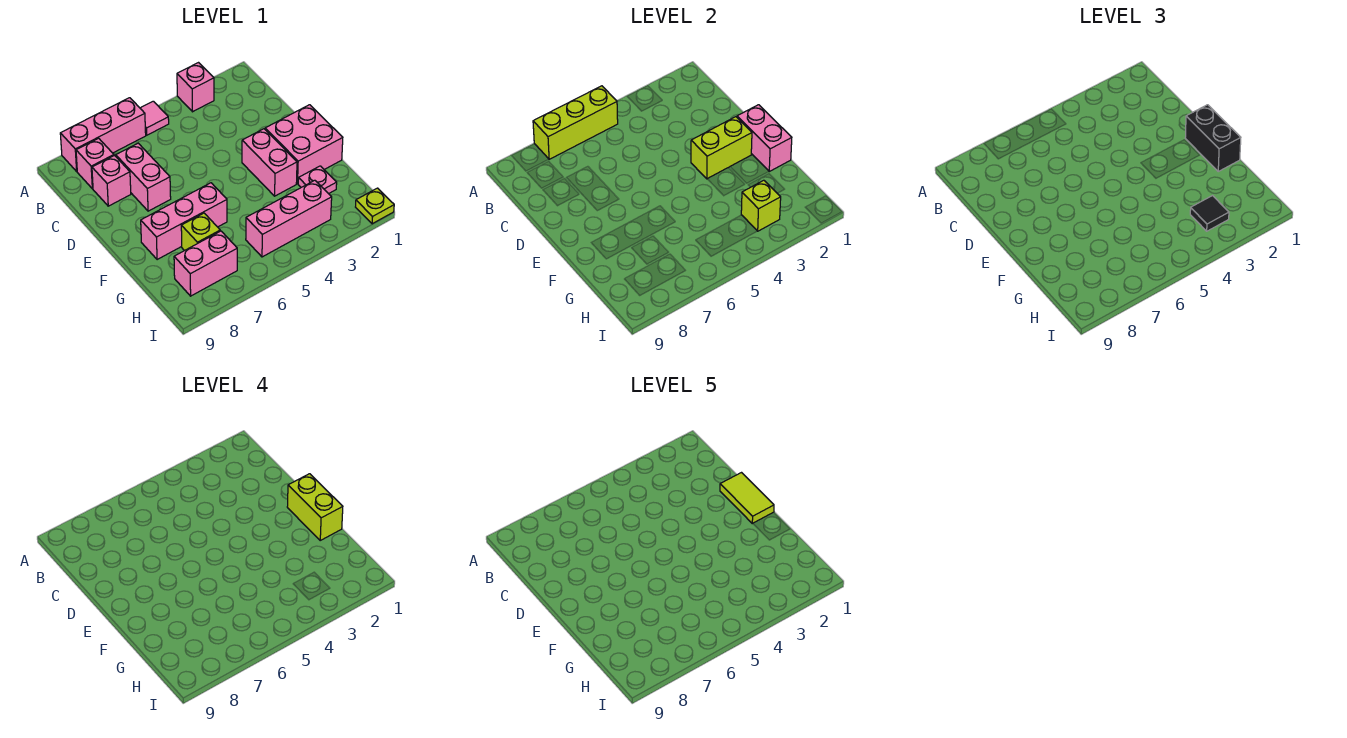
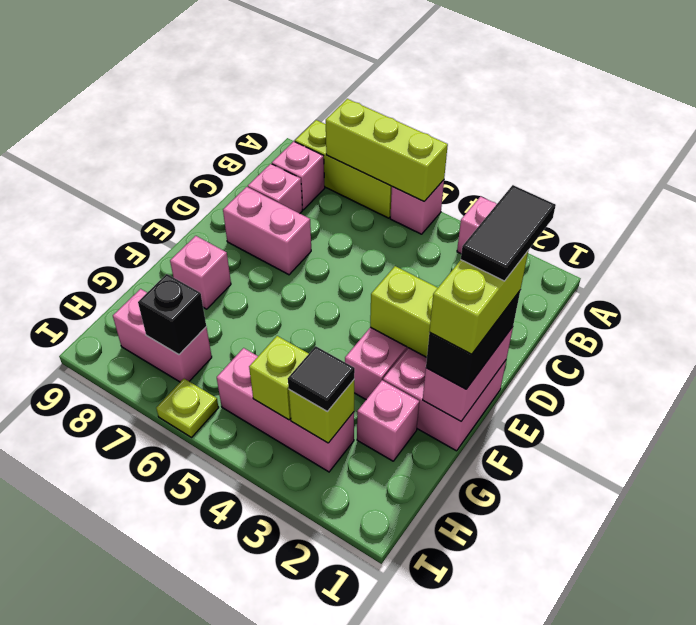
pink 1x1 tile [140,101,169,135] -> pink 1x1 brick [390,180,444,234]
pink 1x3 brick [60,98,146,171] -> lime 1x3 brick [295,120,392,218]
pink 1x2 brick [116,143,171,211] -> pink 1x2 brick turned to [223,187,311,275]
lime 1x2 tile [720,473,774,524] -> black 1x2 tile [461,185,556,281]
pink 1x3 brick [141,183,227,260] -> pink 1x1 brick [170,236,231,309]
pink 1x1 plate [298,166,337,194] -> pink 1x1 brick [357,380,419,461]
lime 1x1 brick [181,213,220,251] -> lime 1x1 brick moved to [249,336,309,420]
none -> black 1x1 brick [138,274,206,355]
lime 1x1 plate [356,188,394,224] -> lime 1x1 plate moved to [156,379,219,437]

